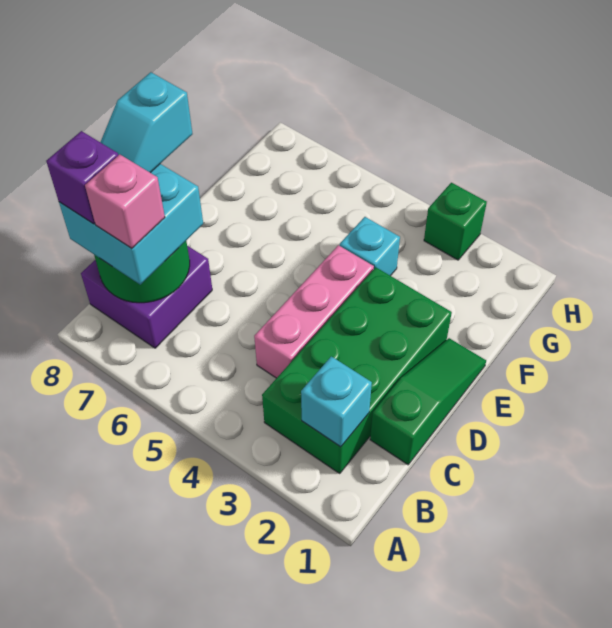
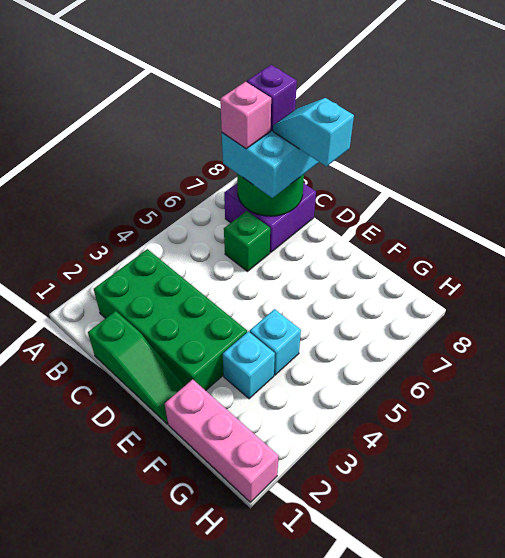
cyan 1x1 brick [301,356,372,447] -> cyan 1x1 brick moved to [223,332,275,399]
pink 1x3 brick [254,245,374,378] -> pink 1x3 brick moved to [165,379,279,502]
green 1x1 brick [424,183,487,260] -> green 1x1 brick moved to [224,211,270,271]

